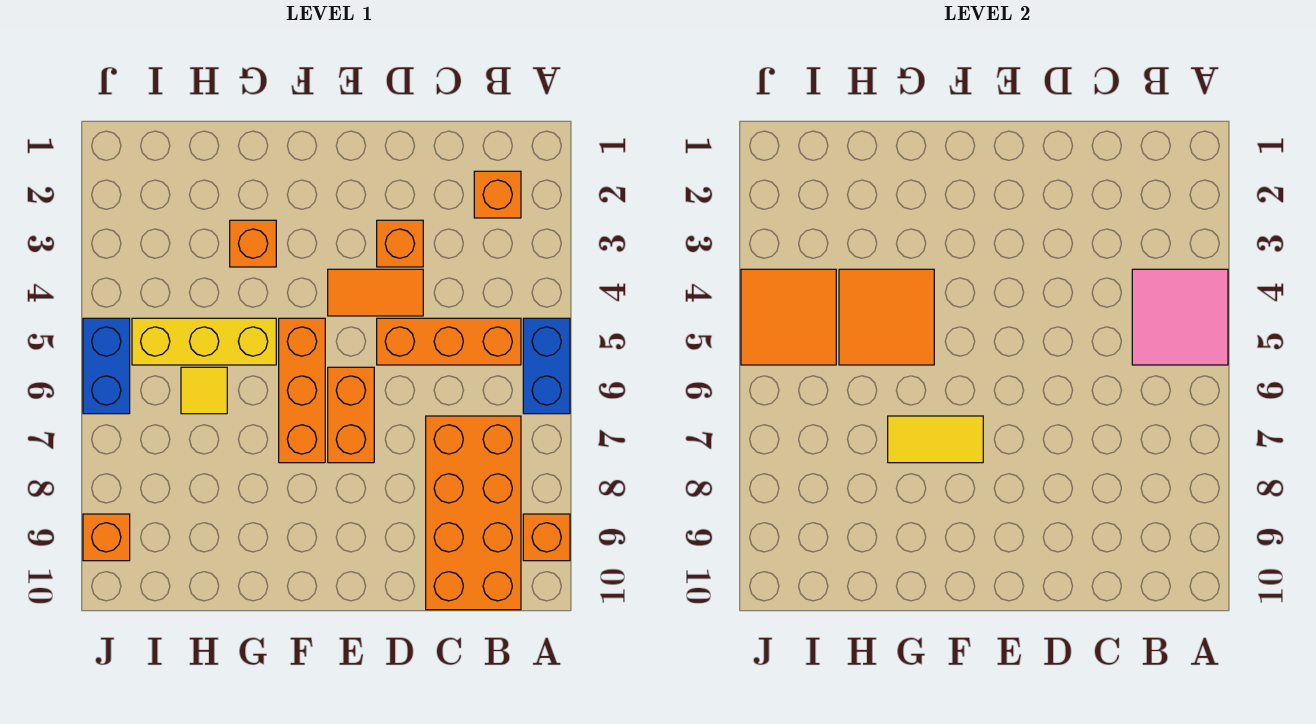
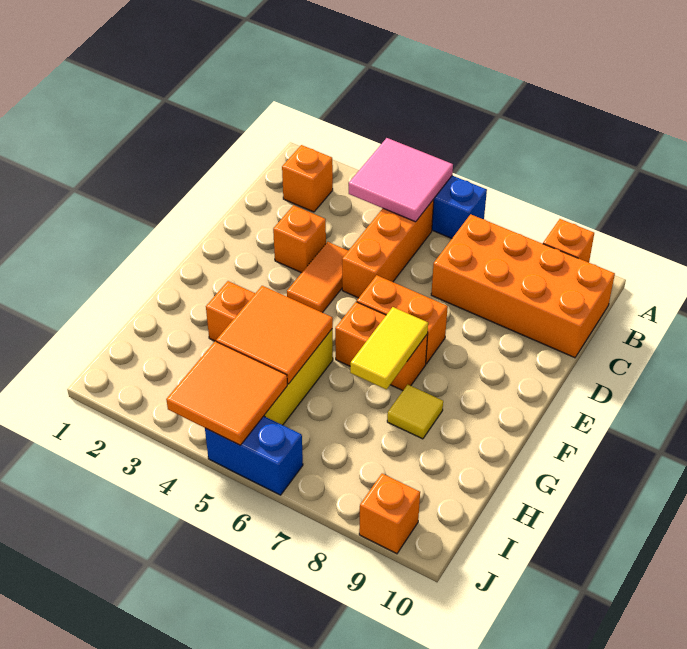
orange 1x3 brick [279,318,325,463] -> orange 1x2 brick [335,302,428,391]
yellow 1x1 tile [181,367,227,414] -> yellow 1x1 tile moved to [387,385,443,439]

